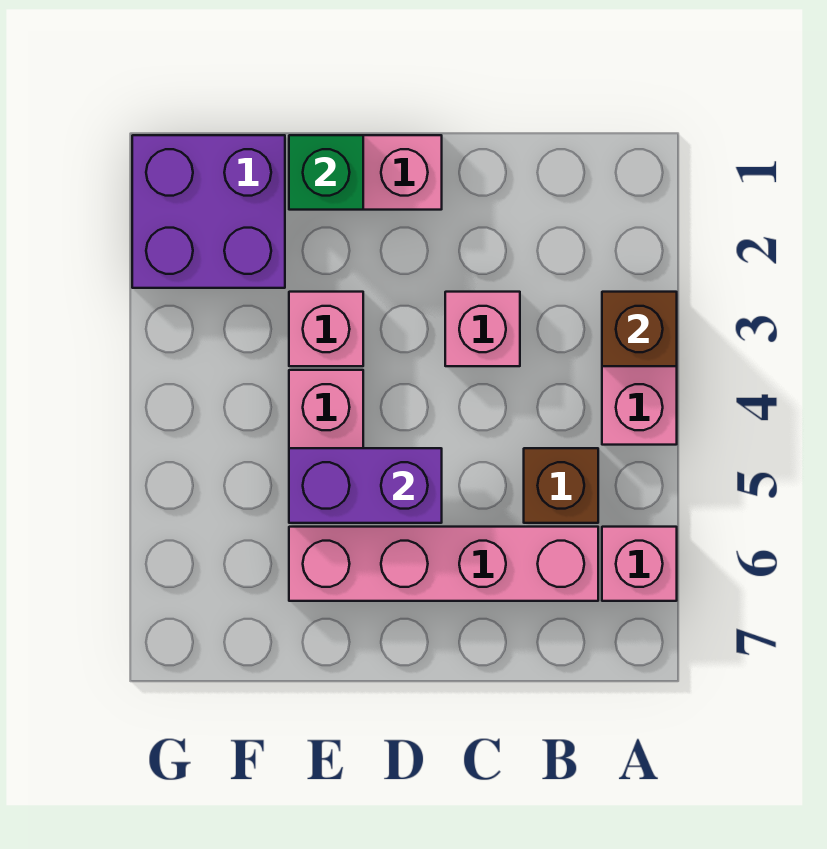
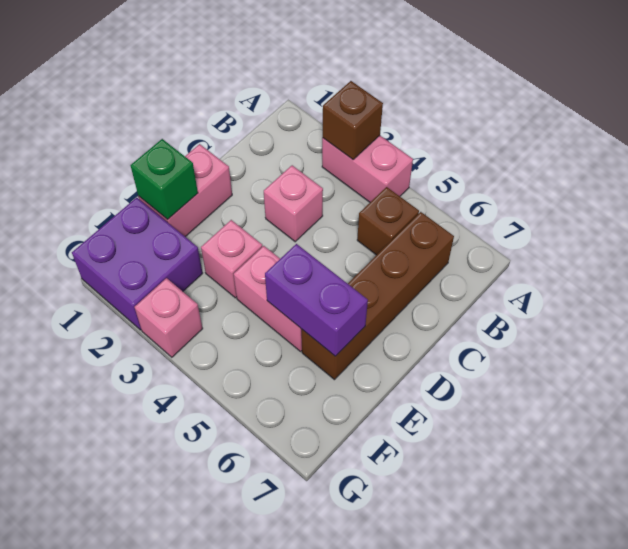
pink 1x1 brick [602,527,677,601] -> pink 1x1 brick moved to [135,278,203,357]
pink 1x4 brick [289,527,598,601] -> brown 1x4 brick [302,212,454,380]
purple 1x2 brick [289,448,442,523] -> purple 1x2 brick turned to [265,244,368,356]

